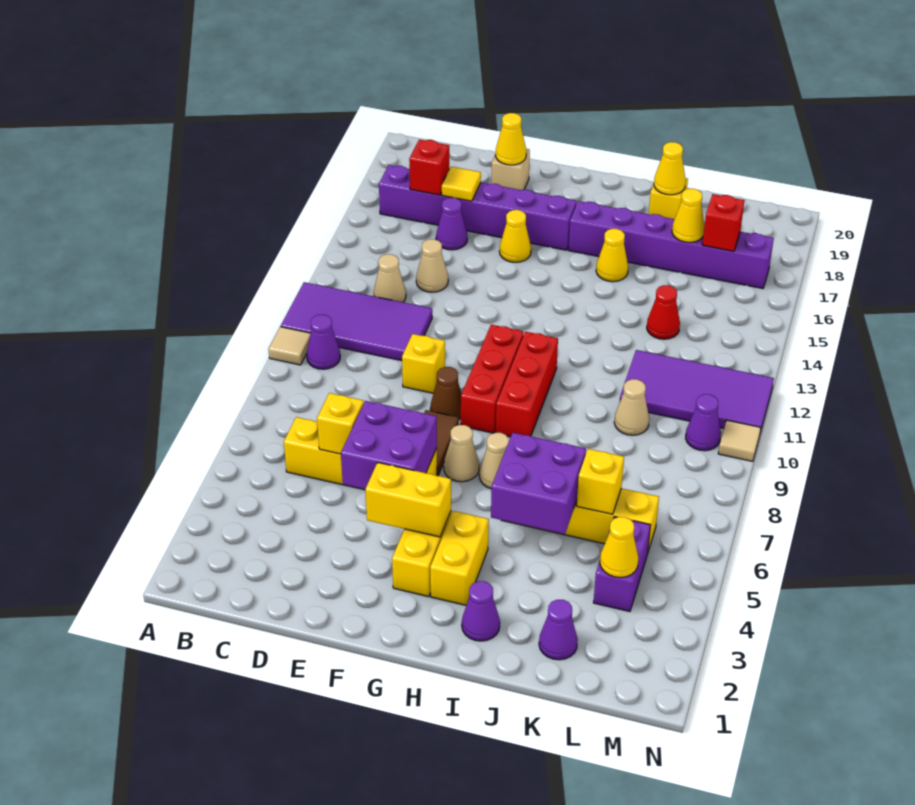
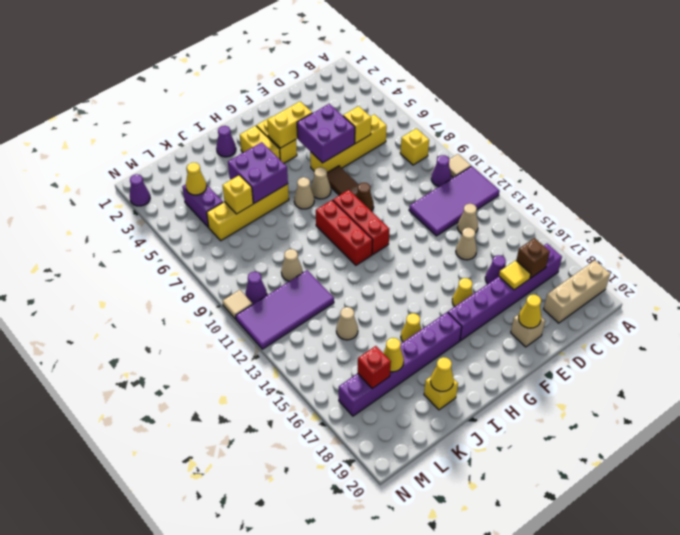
none -> tan 1x3 brick [544,260,610,323]
red 1x1 brick [409,140,449,195] -> brown 1x1 brick [516,238,550,278]
yellow 1x1 brick [402,334,445,393] -> yellow 1x1 brick moved to [400,128,429,165]
purple 1x1 cone [539,600,578,660] -> purple 1x1 cone moved to [130,174,150,206]
red 1x1 cone [647,285,680,339] -> tan 1x1 cone [336,307,358,340]

